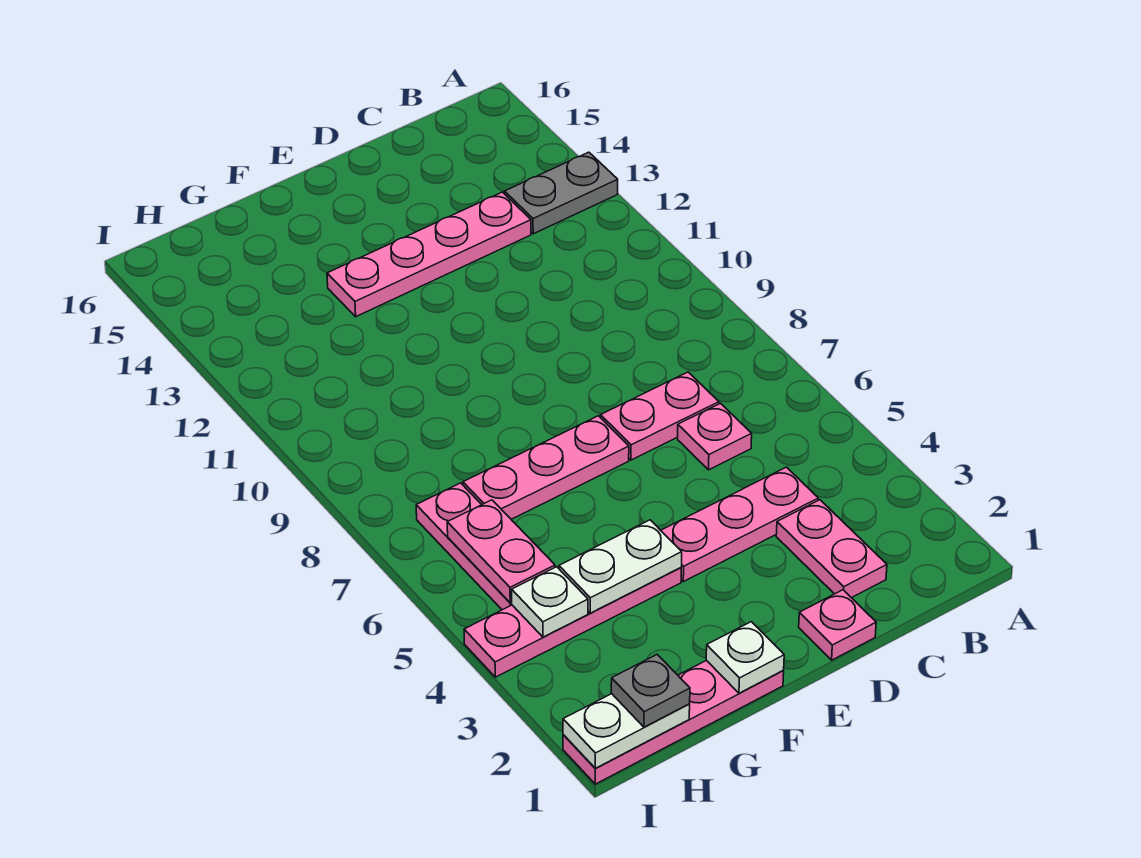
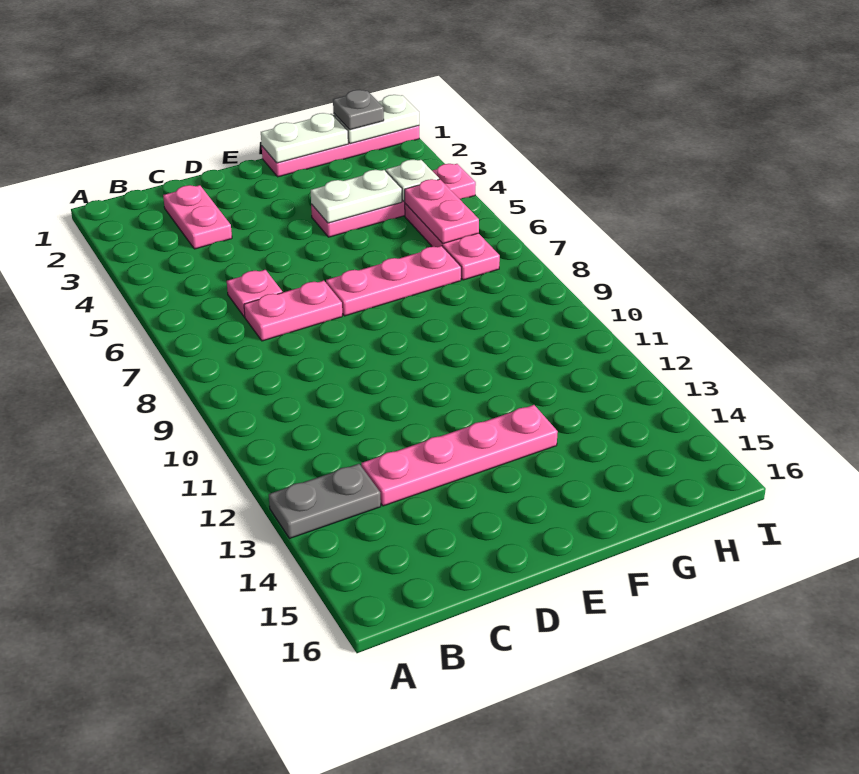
pink 1x3 plate [661,467,818,582] -> none
pink 1x1 plate [799,590,876,660] -> none
white 1x1 plate [706,622,784,693] -> white 1x2 plate [261,113,348,163]

